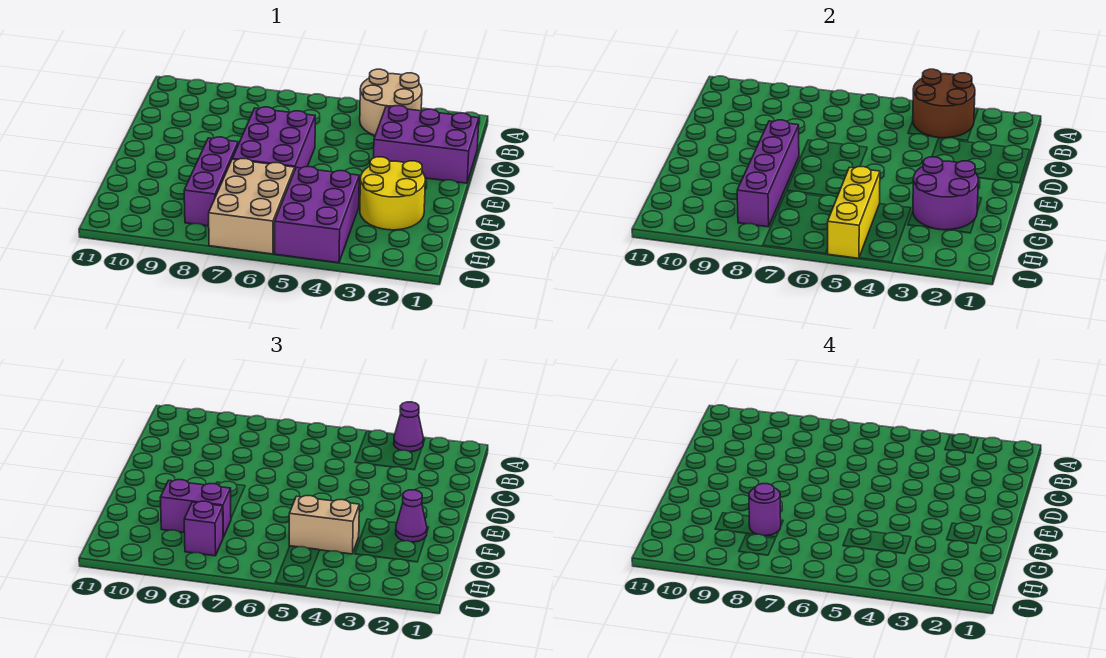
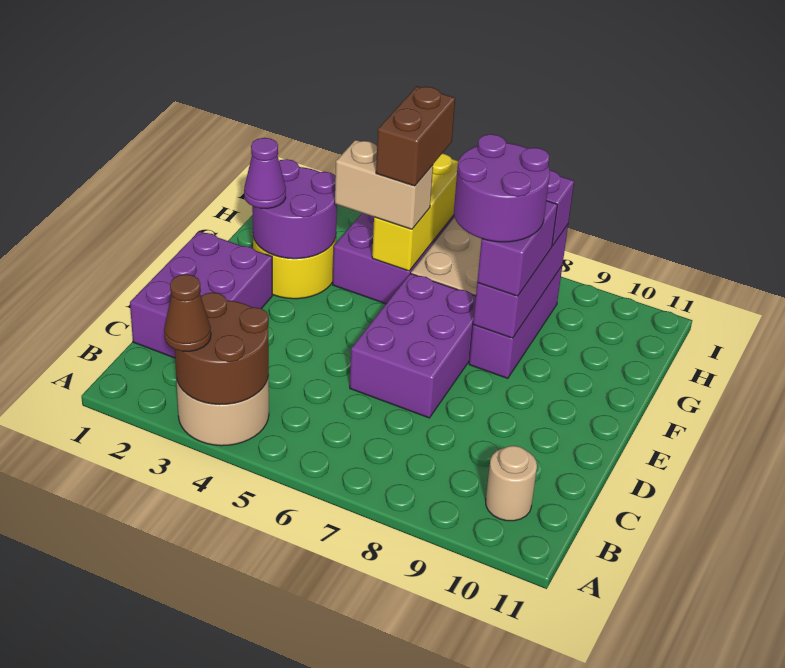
purple 1x1 cone [394,402,424,452] -> brown 1x1 cone [164,274,211,351]
none -> tan 1x1 round brick [486,446,537,521]
purple 2x3 brick [374,106,479,183] -> purple 2x3 brick turned to [130,231,272,358]
purple 1x4 brick [737,120,799,227] -> purple 1x3 brick [473,225,568,338]
none -> brown 1x2 brick [376,86,455,186]
purple 1x2 brick [160,480,231,537] -> purple 1x2 brick turned to [477,201,557,296]
purple 1x1 round brick [749,484,781,536] -> purple 2x2 round brick [454,134,550,242]

